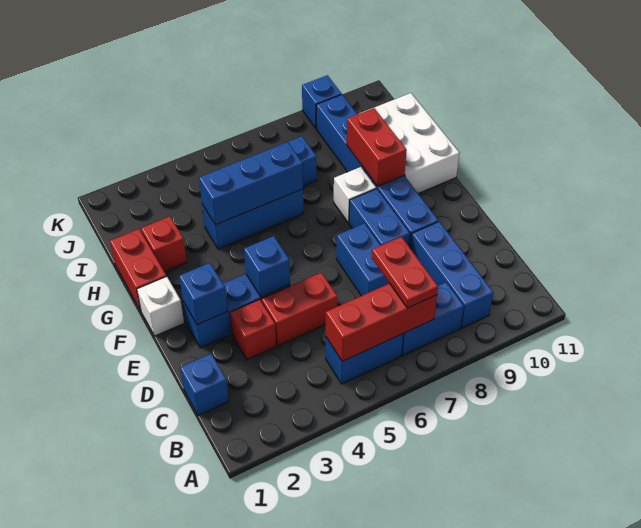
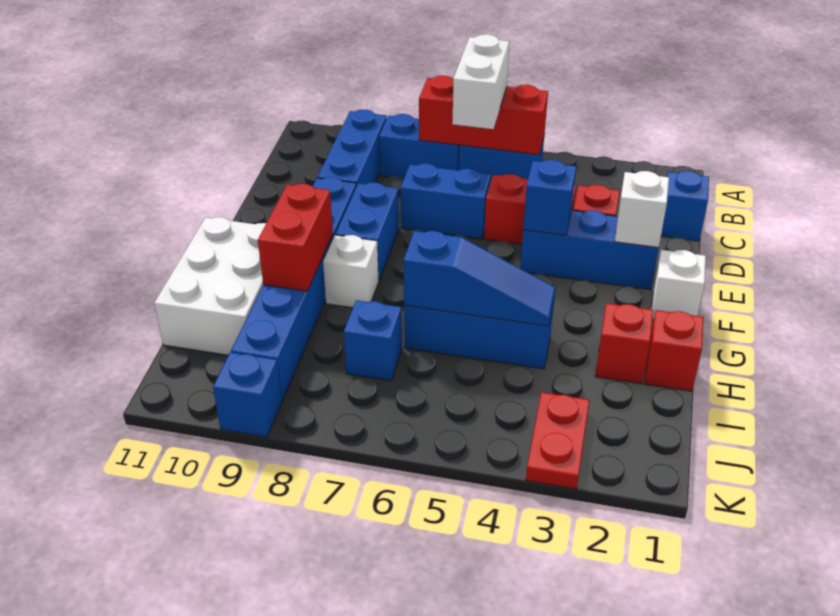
none -> white 1x2 brick [452,34,509,129]
red 1x2 plate [372,237,438,308] -> red 1x2 plate moved to [526,392,589,489]
blue 1x2 brick [336,223,389,296] -> blue 1x2 brick turned to [401,164,491,239]
blue 1x1 brick [179,263,228,325] -> white 1x1 brick [615,171,669,248]
red 1x2 brick [110,229,166,311] -> red 1x1 brick [645,310,703,391]
blue 1x3 brick [199,142,303,225] -> blue 1x3 slope [404,231,556,326]

